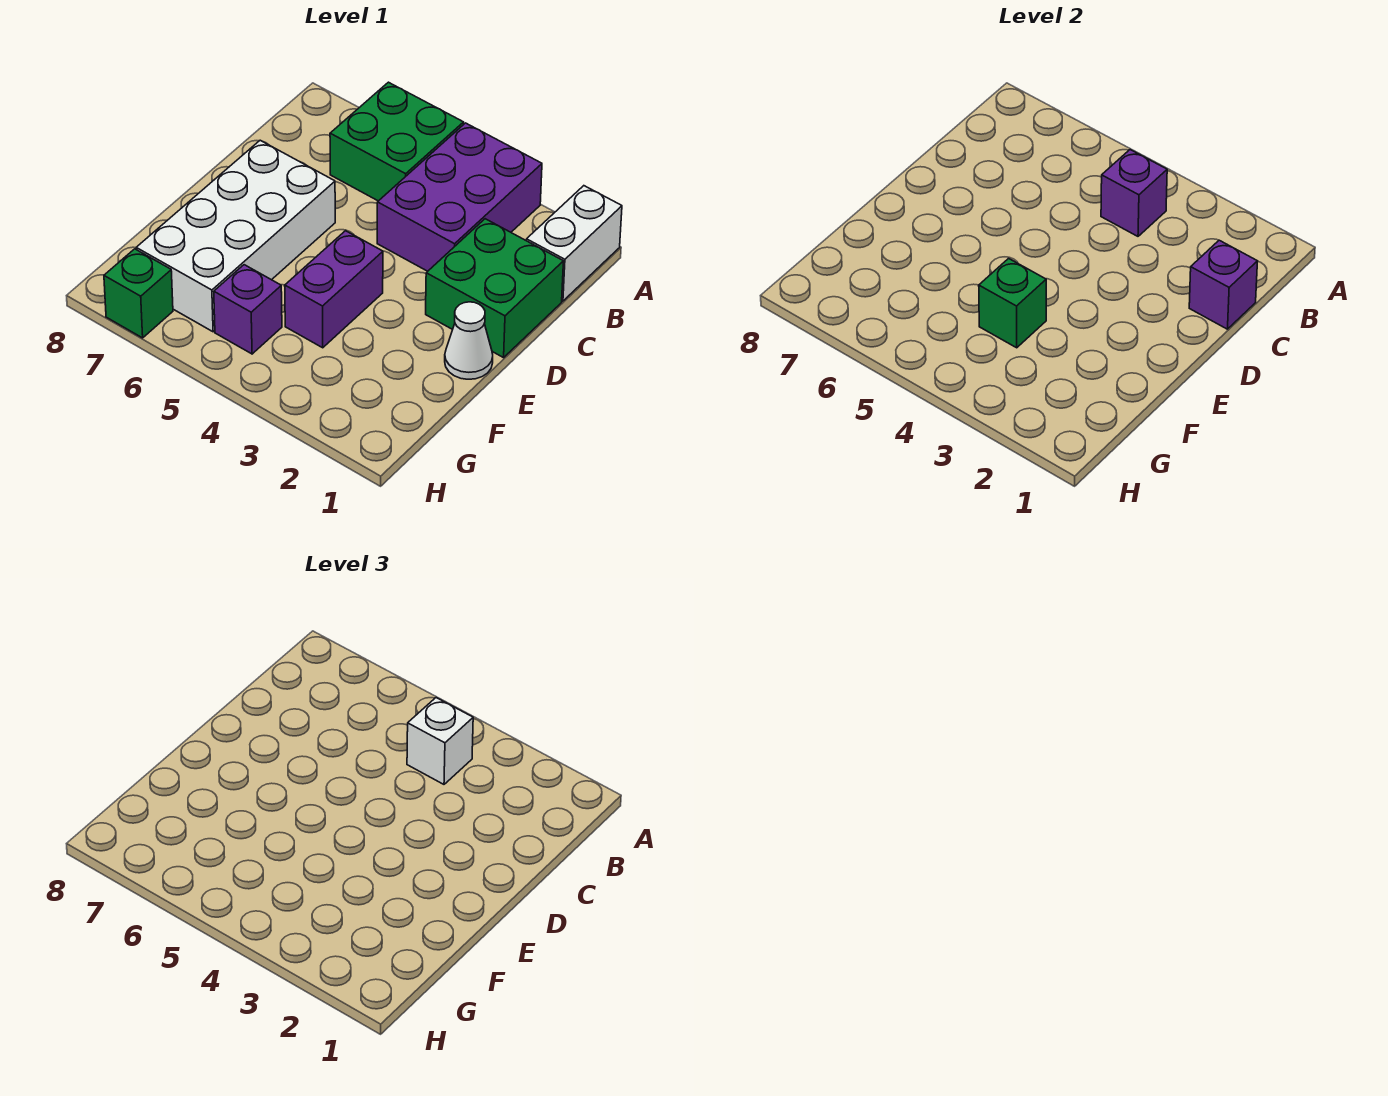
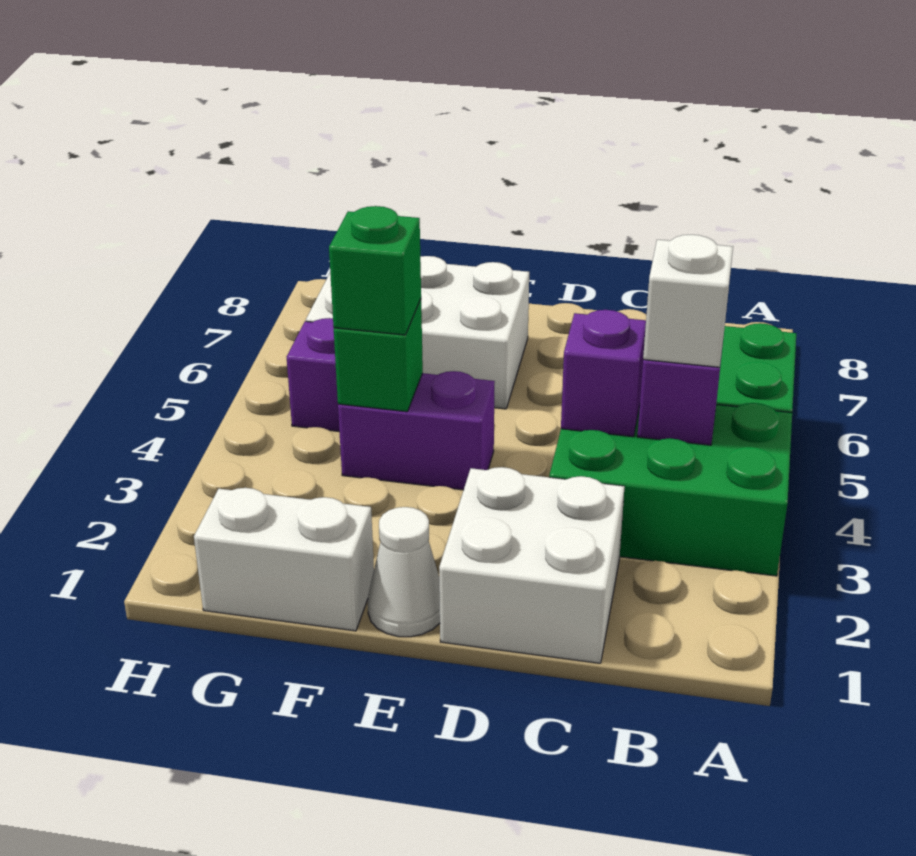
white 1x2 brick [526,186,622,301] -> white 1x2 brick moved to [194,488,374,631]
purple 2x3 brick [377,123,542,271] -> green 2x3 brick [549,403,792,576]
green 2x2 brick [426,219,564,358] -> white 2x2 brick [439,467,625,663]
purple 1x1 brick [1189,240,1258,329] -> purple 1x1 brick moved to [561,310,646,437]
white 2x4 brick [136,140,335,332] -> white 2x3 brick [306,256,529,409]
green 1x1 brick [104,249,173,338] -> green 1x1 brick moved to [329,206,421,335]

